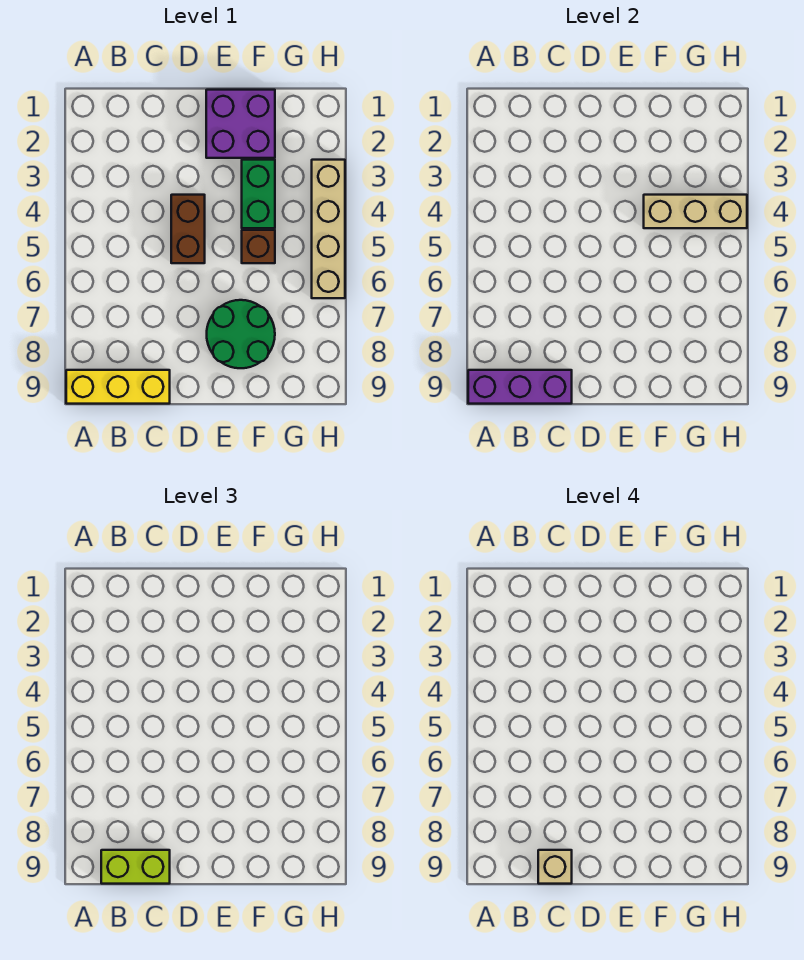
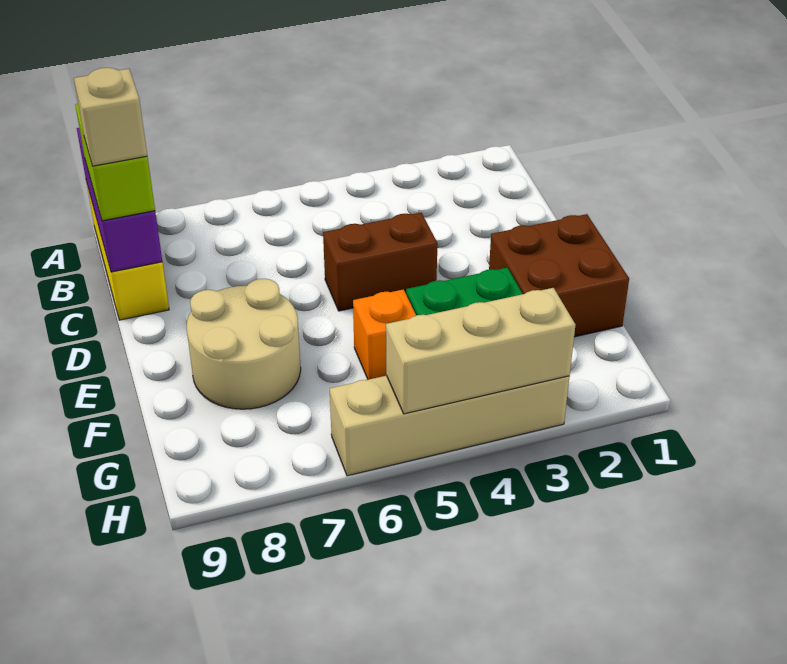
purple 2x2 brick [206,90,275,158] -> brown 2x2 brick [489,214,629,337]
green 2x2 round brick [207,300,275,368] -> tan 2x2 round brick [187,279,301,409]
tan 1x3 brick [644,195,747,228] -> tan 1x3 brick turned to [386,288,575,414]
brown 1x1 brick [242,230,275,263] -> orange 1x1 brick [353,289,416,380]

